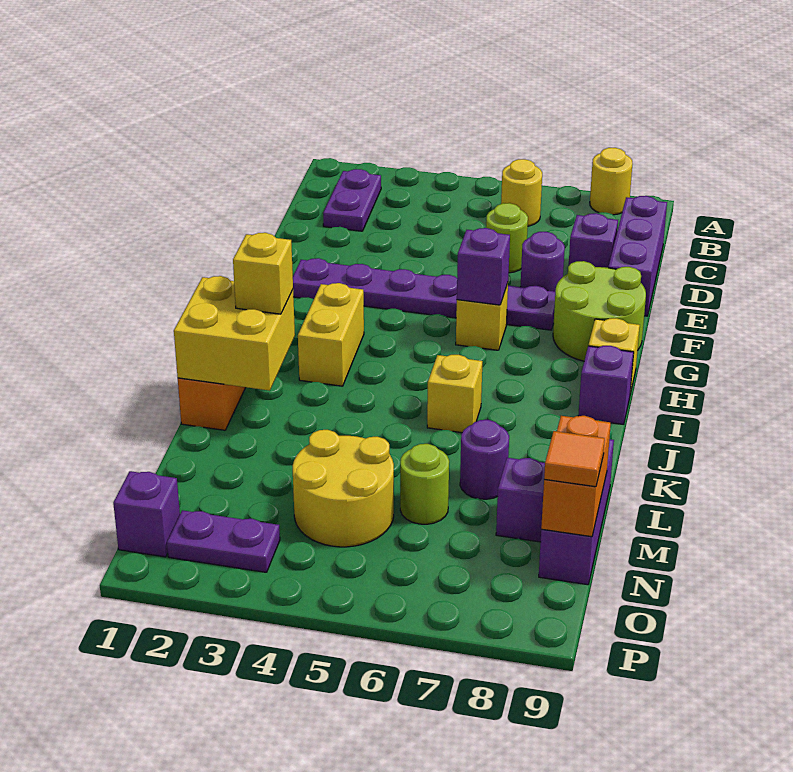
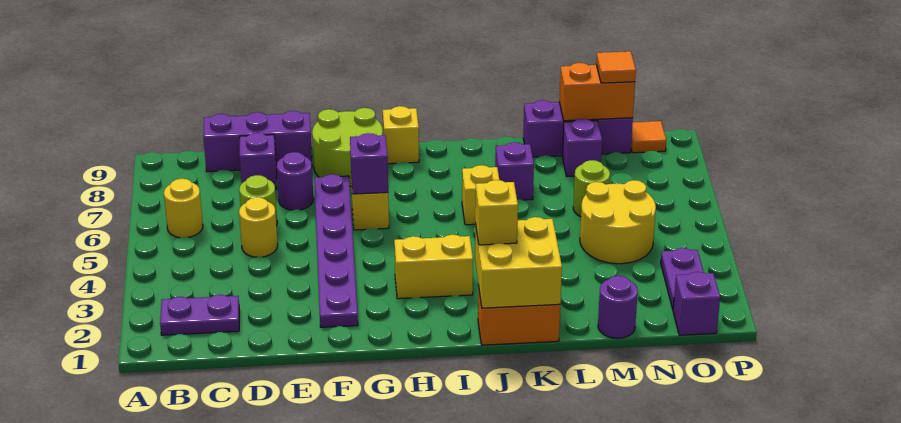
yellow 1x1 round brick [590,148,633,215] -> yellow 1x1 round brick moved to [239,197,278,257]
purple 1x1 brick [578,346,634,425] -> purple 1x1 brick moved to [495,142,534,200]
purple 1x1 round brick [460,420,509,499] -> purple 1x1 round brick moved to [598,276,638,338]
none -> orange 1x1 tile [631,121,666,153]

